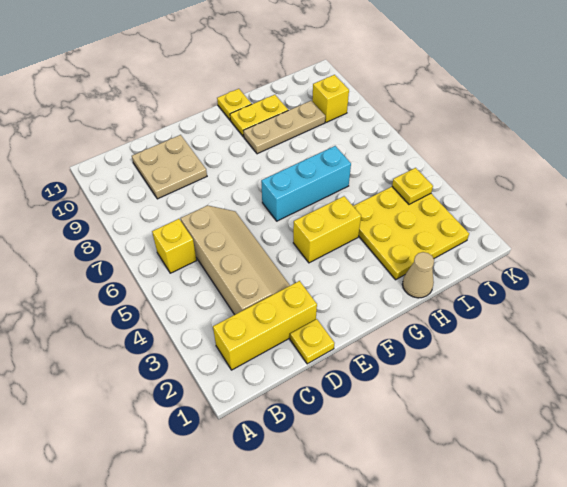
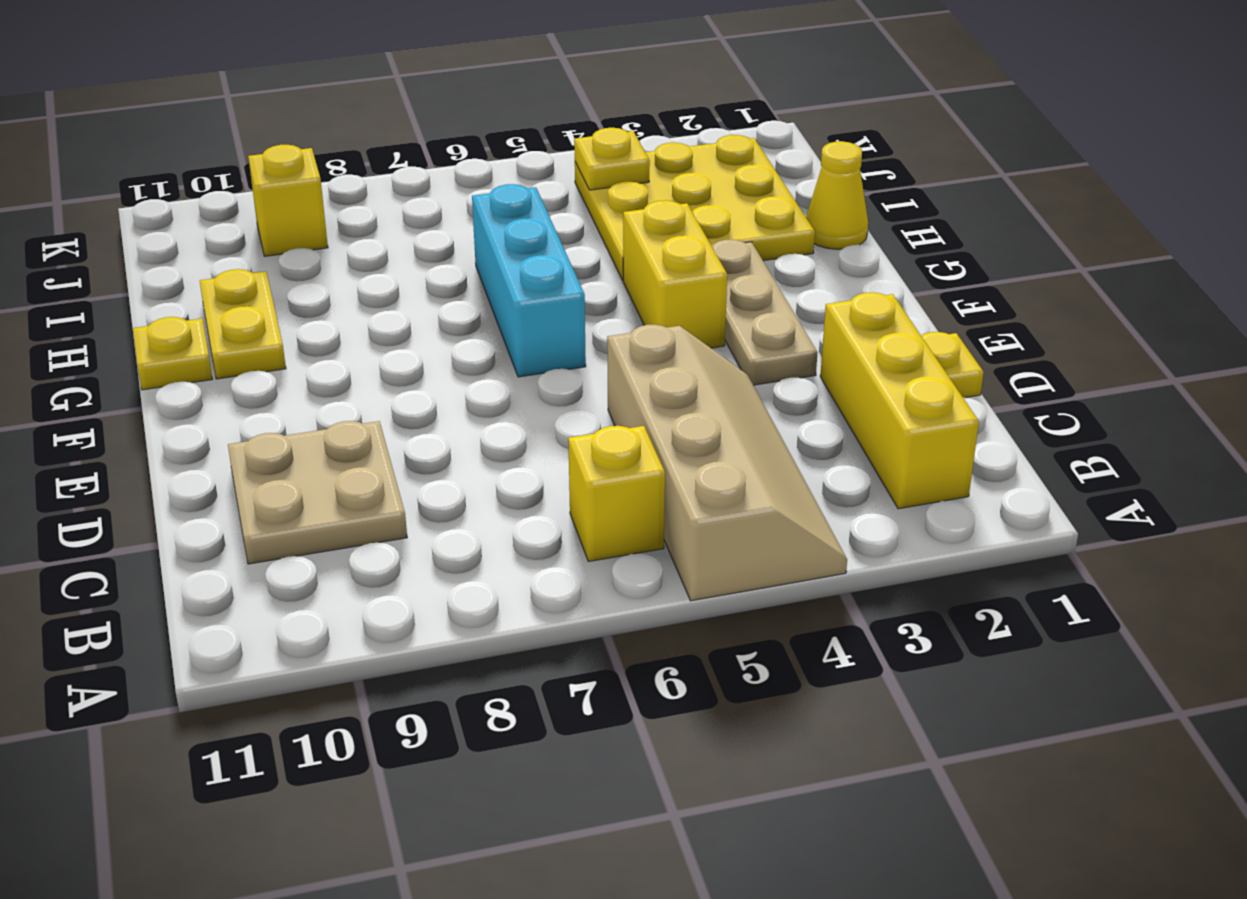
tan 2x4 slope [181,205,290,315] -> tan 2x4 slope turned to [607,324,847,601]
tan 1x3 plate [244,101,325,154] -> tan 1x3 plate moved to [712,239,817,385]
tan 1x1 cone [402,252,434,298] -> yellow 1x1 cone [806,141,868,249]

